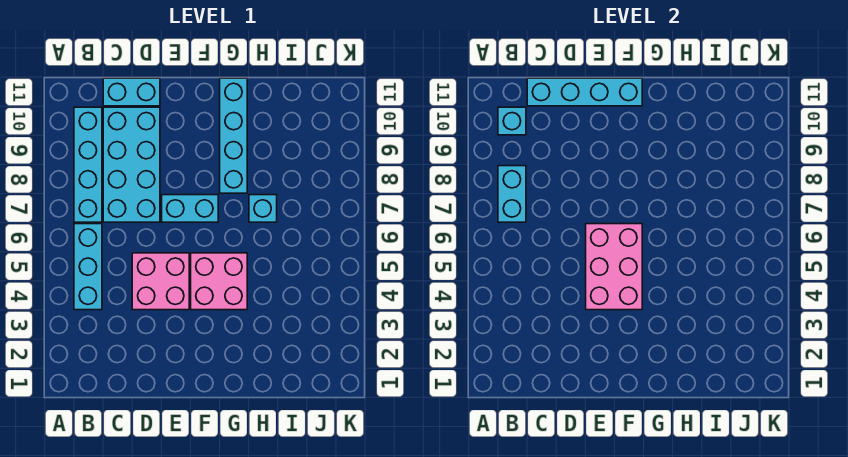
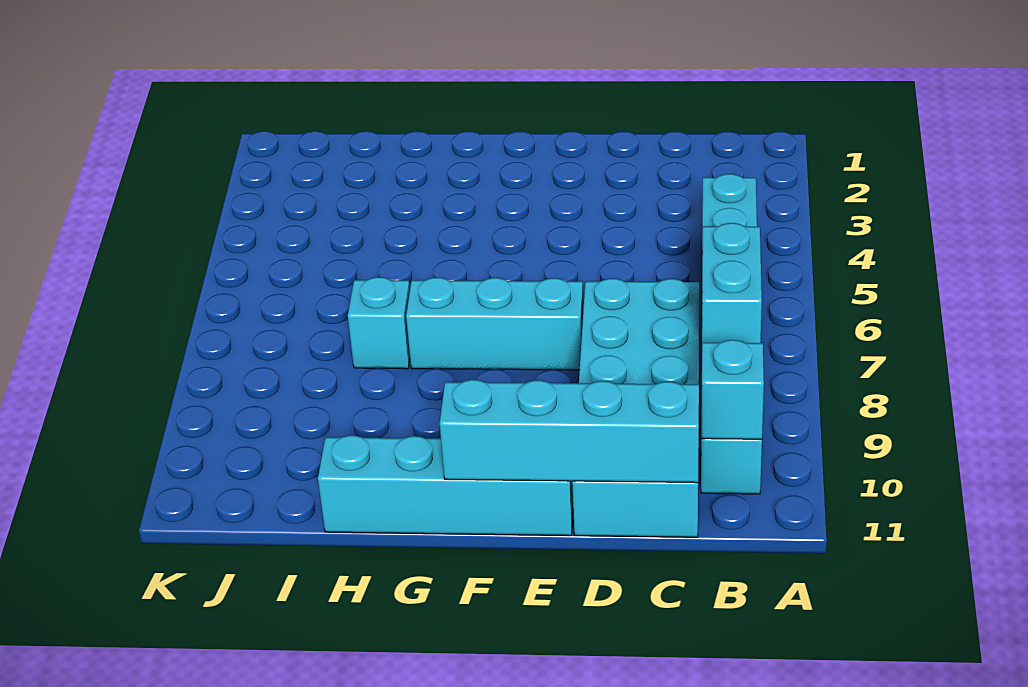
pink 2x2 brick [132,253,189,310] -> none
pink 2x3 brick [586,224,642,310] -> none
cyan 1x2 brick [162,195,218,222] -> cyan 1x3 brick [406,278,583,370]
pink 2x2 brick [191,253,247,310] -> none
cyan 1x4 brick [220,78,247,193] -> cyan 1x4 brick turned to [318,435,573,536]

